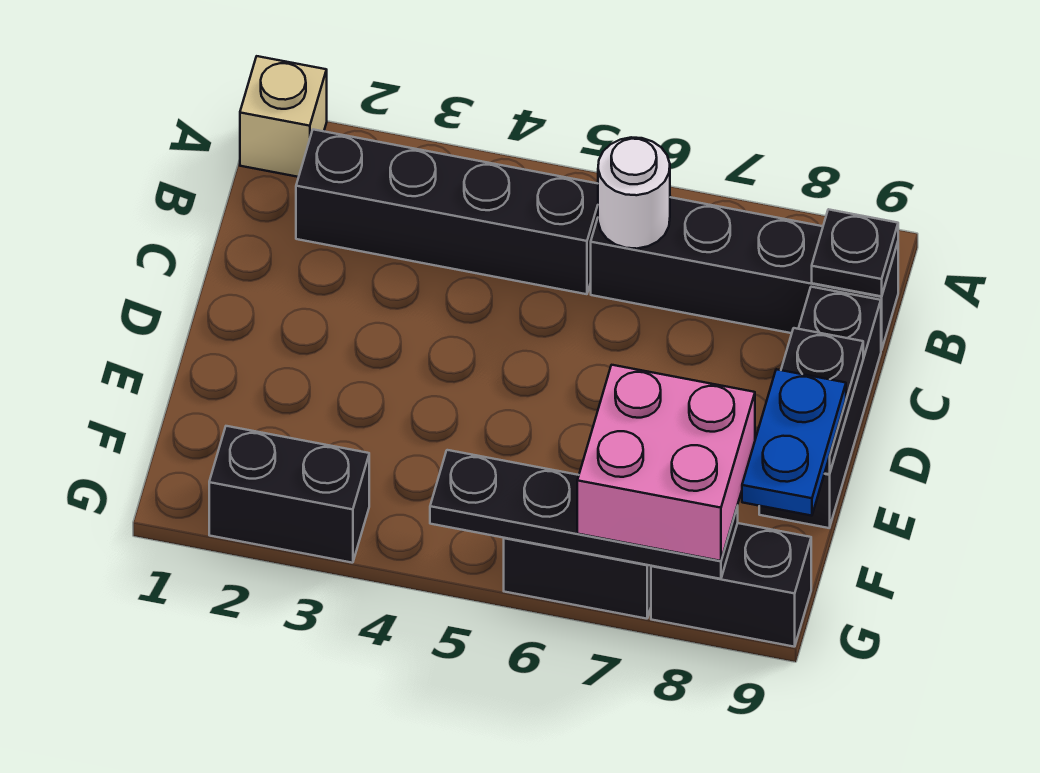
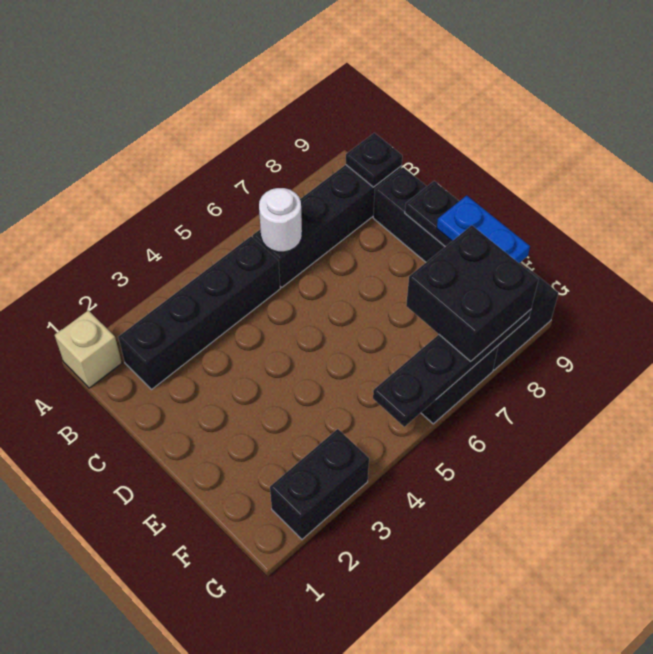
pink 2x2 brick [577,365,755,561] -> black 2x2 brick [406,225,538,361]

